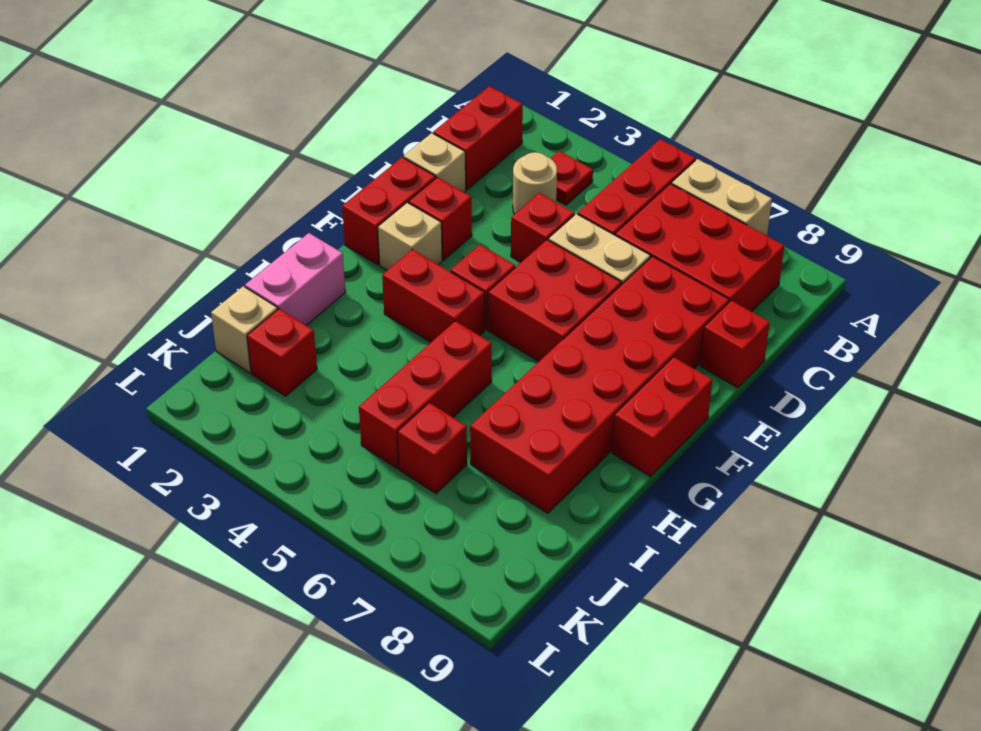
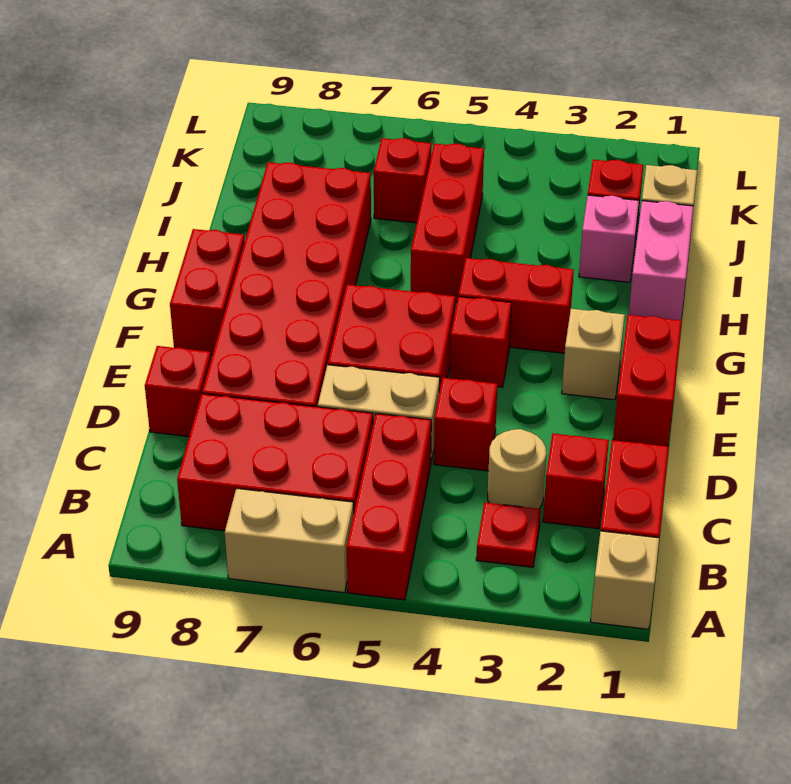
tan 1x1 brick [404,133,466,192] -> tan 1x1 brick moved to [591,531,659,629]
red 1x1 brick [409,177,472,260] -> red 1x1 brick moved to [543,434,609,529]
none -> pink 1x1 brick [579,195,639,282]

